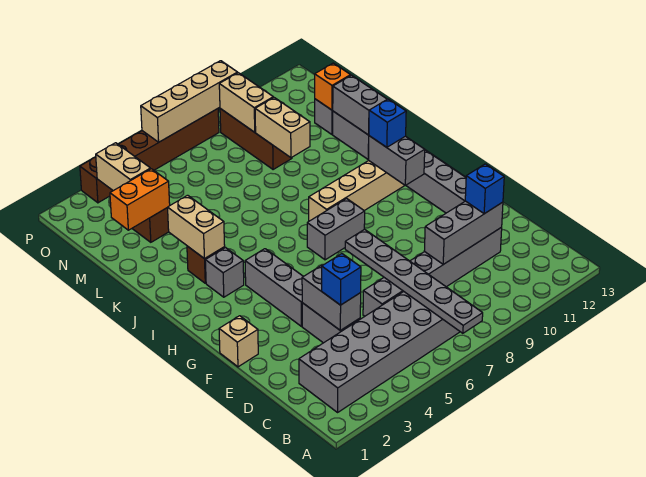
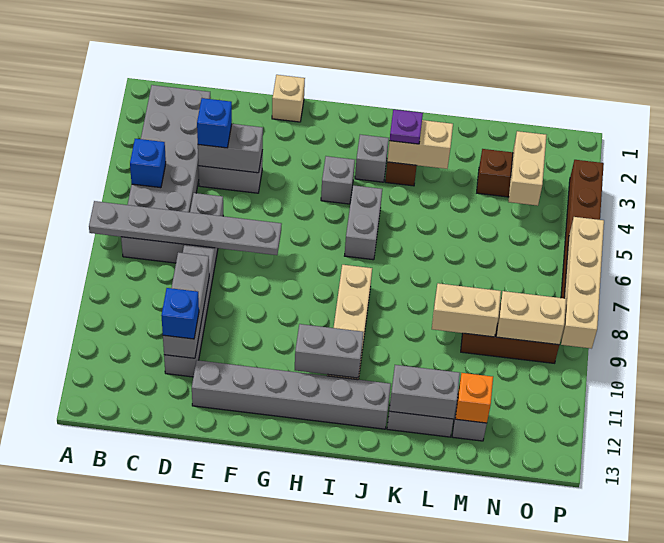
grey 1x3 brick [245,249,303,326] -> grey 1x1 brick [321,156,355,204]
grey 1x2 brick [307,199,365,260] -> grey 1x2 brick moved to [345,185,382,260]
blue 1x1 brick [369,99,406,147] -> blue 1x1 brick moved to [130,139,166,188]
none -> purple 1x1 plate [390,109,423,144]
orange 1x2 brick [110,169,170,230] -> none
tan 1x2 brick [96,143,150,191] -> tan 1x2 brick turned to [509,131,546,206]

